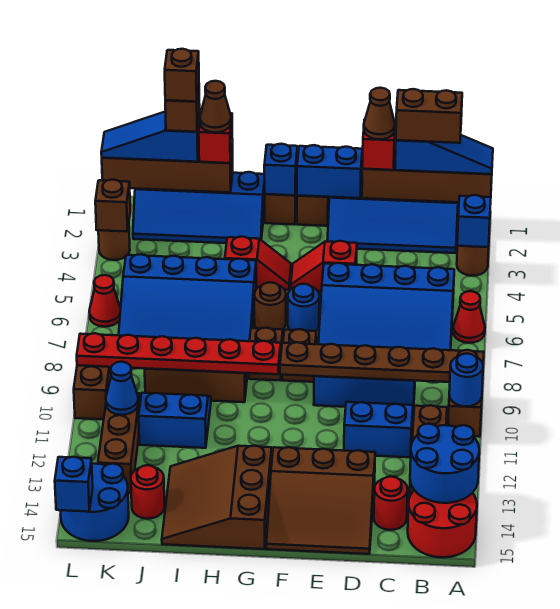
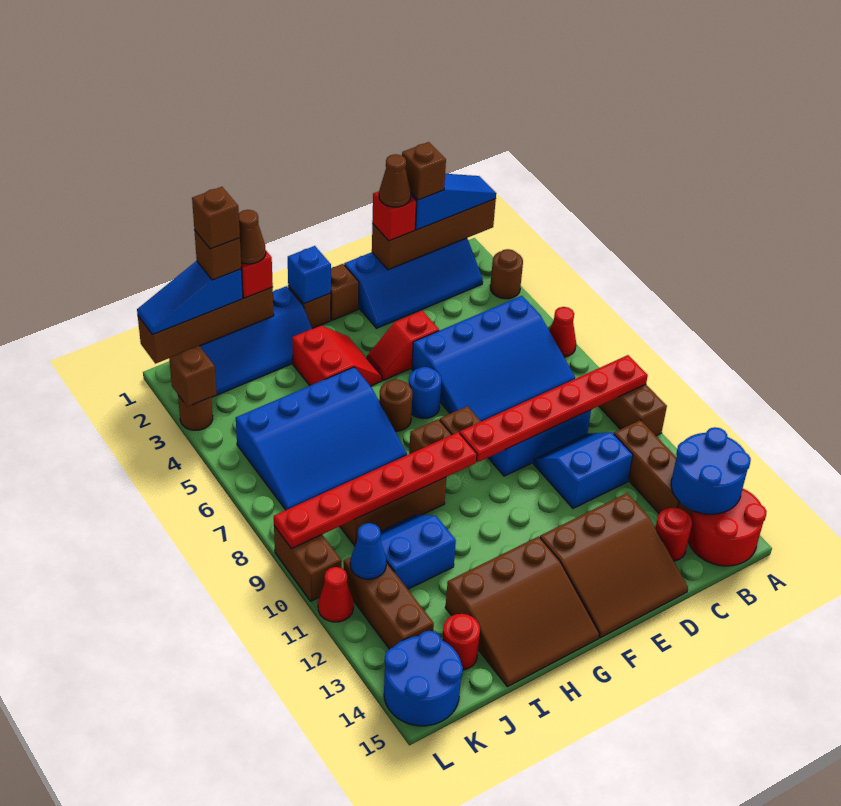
blue 1x1 brick [457,195,491,247] -> none
brown 1x6 plate [280,342,484,382] -> red 1x6 plate [460,355,648,462]
blue 1x1 round brick [449,353,483,406] -> none
brown 1x2 brick [396,89,462,143] -> brown 1x1 brick [402,142,446,200]
blue 1x2 brick [297,145,362,198] -> none
red 1x2 slope [225,237,291,290] -> red 2x2 slope [292,325,382,386]
brown 3x3 slope [162,446,272,549] -> brown 3x3 slope turned to [445,536,599,687]
red 1x1 cone [89,275,121,327] -> red 1x1 cone moved to [318,567,354,622]
blue 1x1 brick [55,457,93,512] -> none

